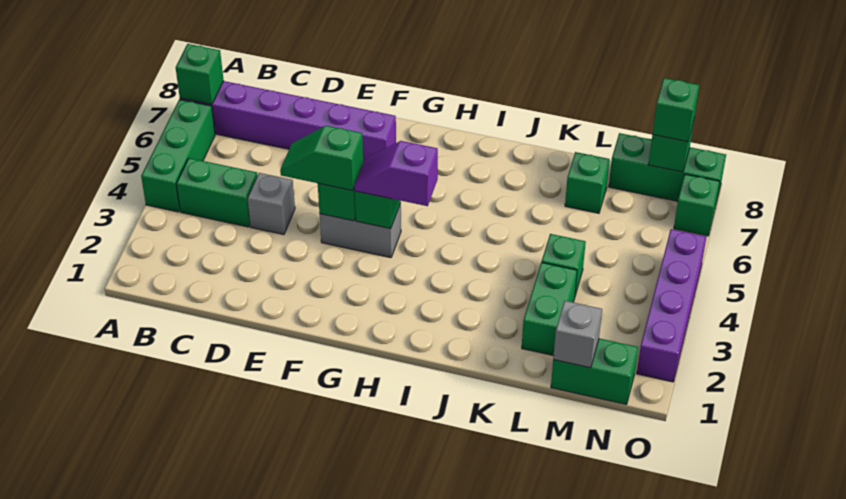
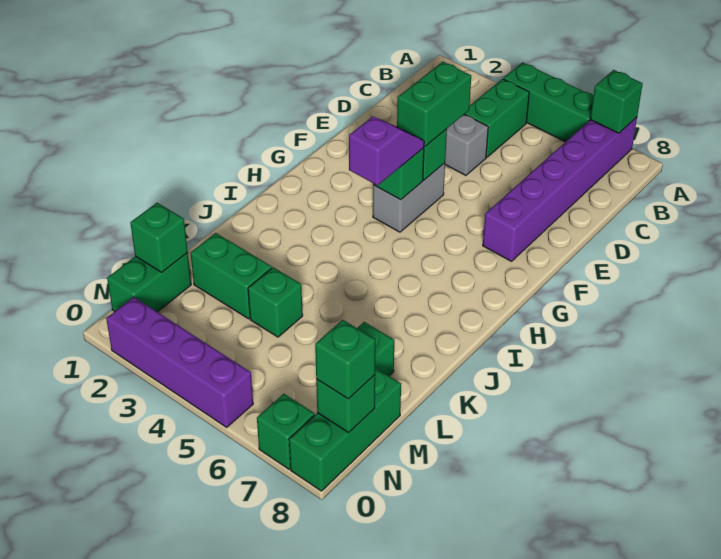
green 1x2 slope [280,126,363,191] -> green 1x2 brick [397,62,471,146]
grey 1x1 brick [553,301,602,368] -> green 1x1 brick [130,203,188,272]

